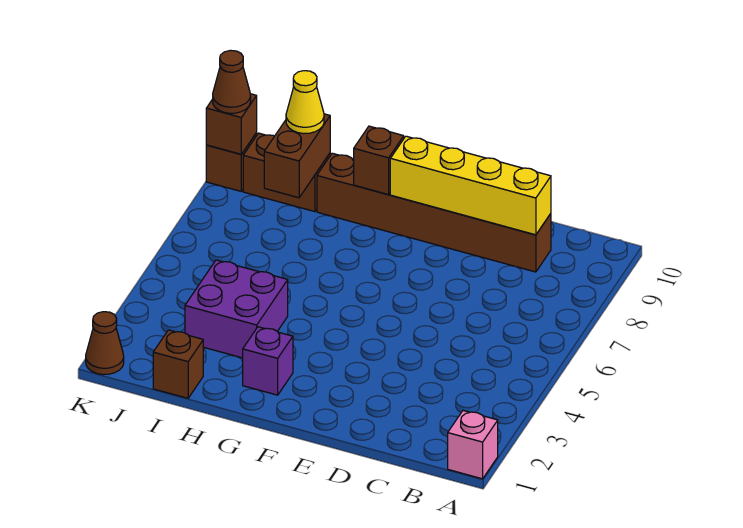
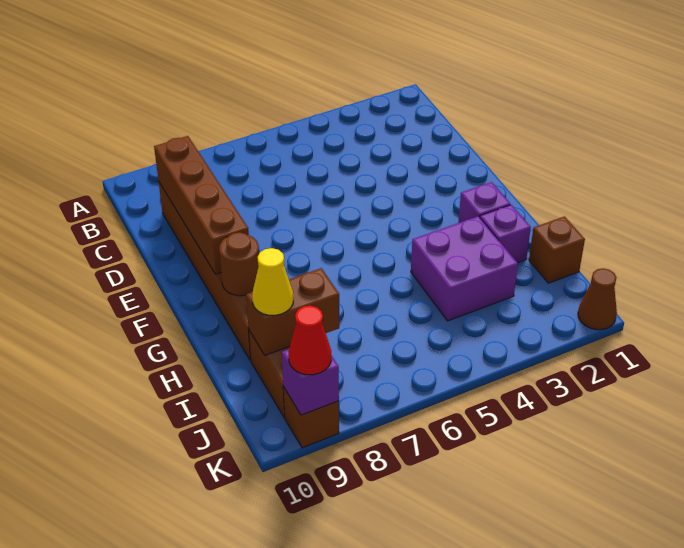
pink 1x1 brick [448,411,498,479] -> none
yellow 1x4 brick [390,136,551,235] -> brown 1x4 brick [154,136,249,274]
brown 1x1 brick [354,126,404,195] -> brown 1x1 round brick [219,232,259,296]
none -> purple 1x1 brick [480,205,531,263]
brown 1x1 brick [206,94,257,154] -> purple 1x1 brick [282,349,339,415]
brown 1x1 cone [213,50,251,113] -> red 1x1 cone [289,306,331,375]

